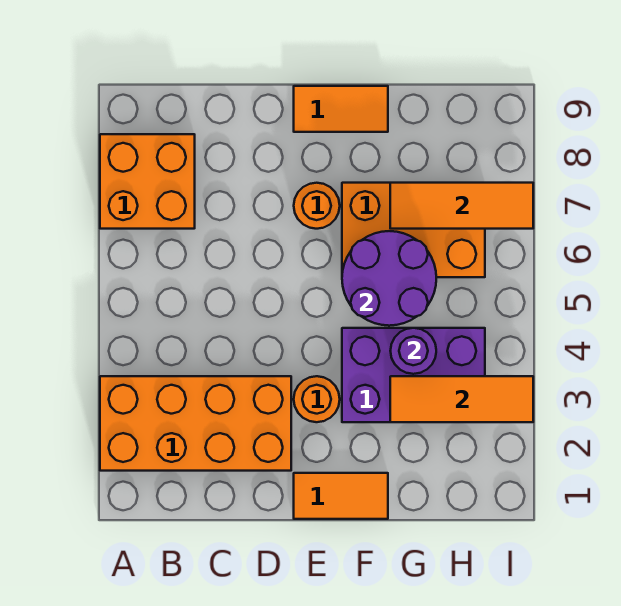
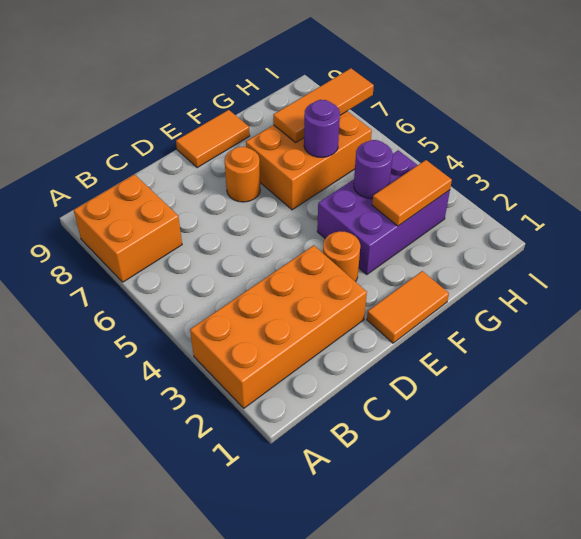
purple 2x2 round brick [342,231,436,326] -> purple 1x1 round brick [304,100,340,157]
orange 1x3 tile [390,376,533,422] -> orange 1x2 tile [372,160,452,226]

